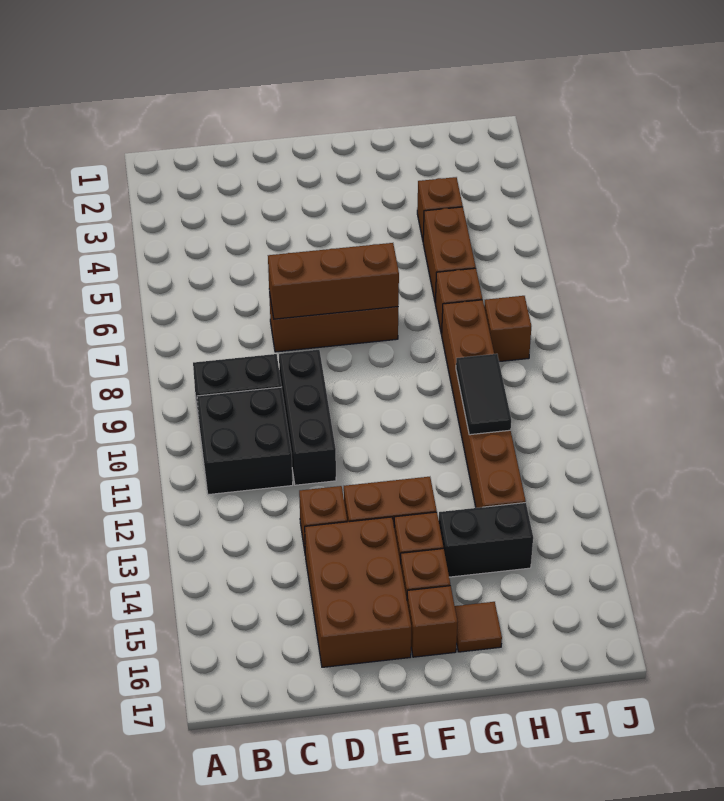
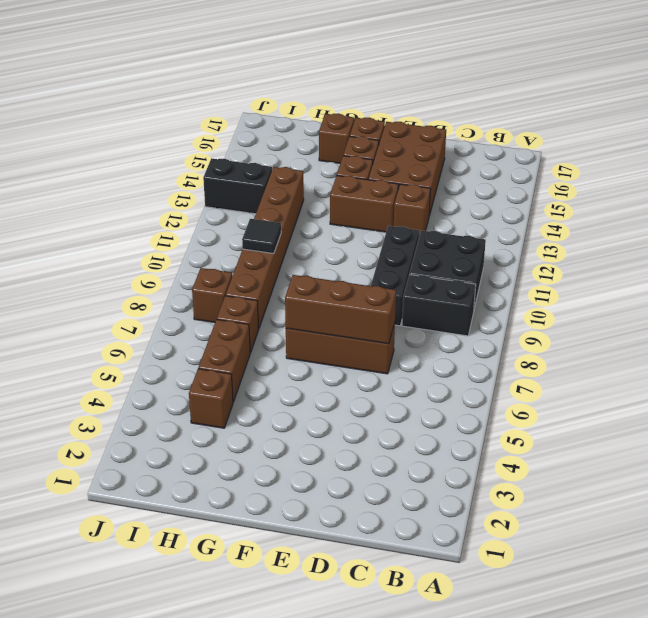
black 1x2 brick [439,503,533,577] -> black 1x2 brick moved to [203,158,272,214]
brown 1x1 tile [455,602,502,652] -> brown 1x1 brick [319,113,354,163]
black 1x2 tile [456,354,511,435] -> black 1x1 tile [242,219,281,254]

